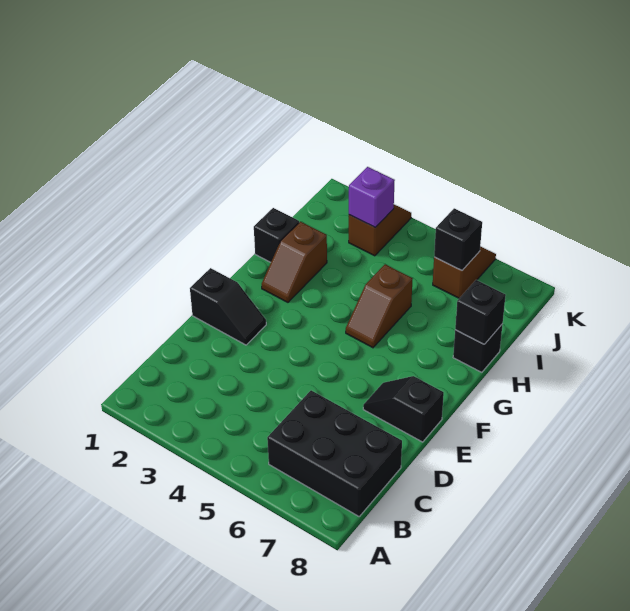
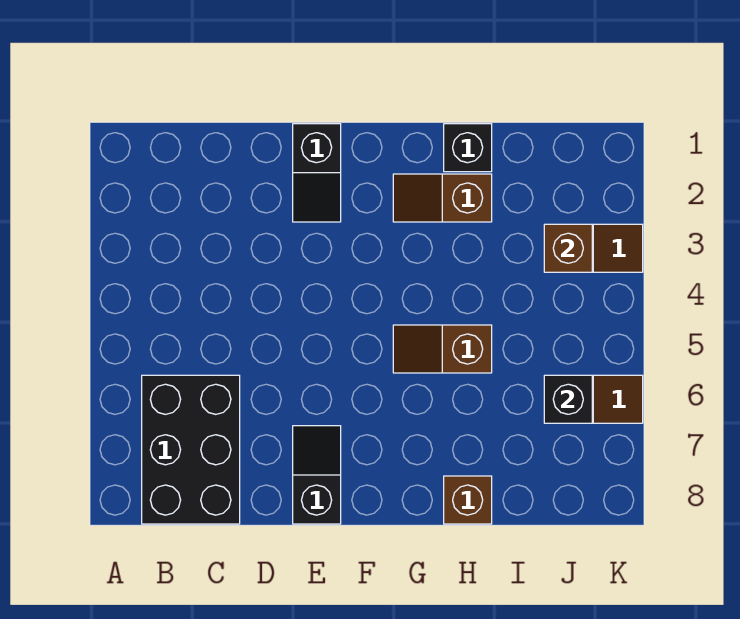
black 1x1 brick [453,324,503,372] -> brown 1x1 brick [444,476,492,524]
black 1x1 brick [455,280,506,344] -> none
purple 1x1 brick [349,167,395,227] -> brown 1x1 brick [544,224,592,272]

